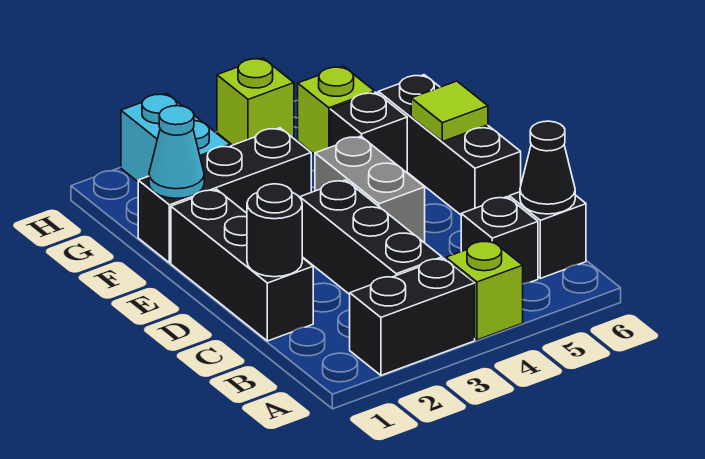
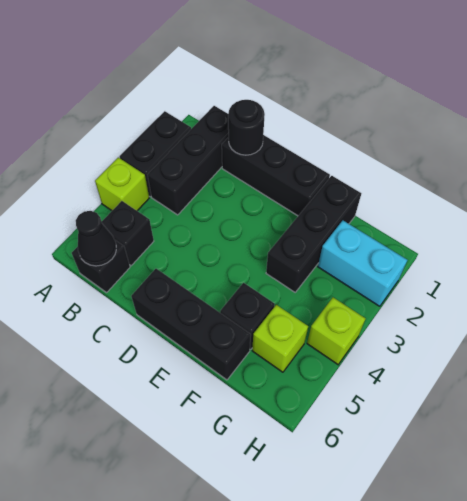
black 1x3 brick [300,180,442,294] -> black 1x3 brick turned to [148,106,229,215]
grey 1x2 brick [315,136,425,243] -> none
lime 1x1 tile [411,81,488,142] -> none
cyan 1x1 cone [149,106,204,198] -> none

